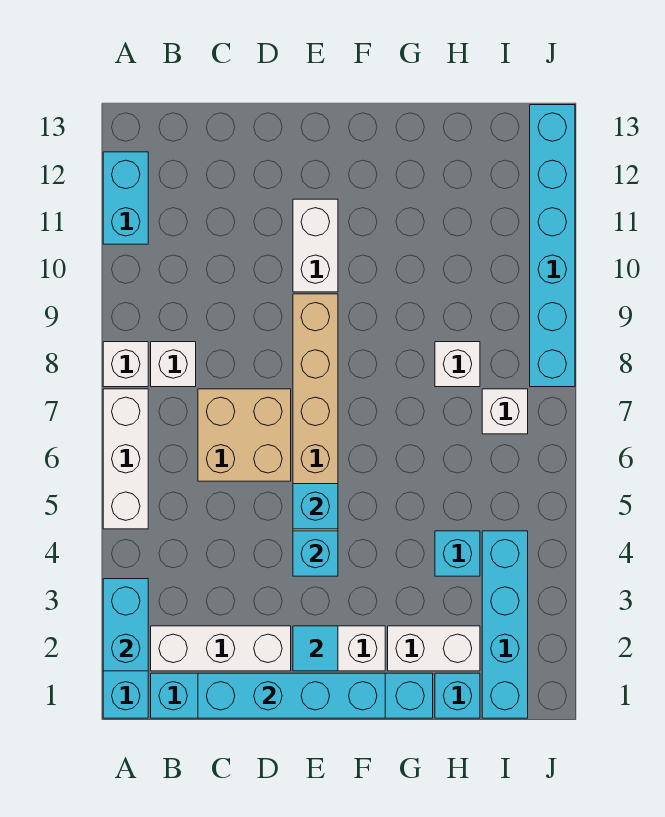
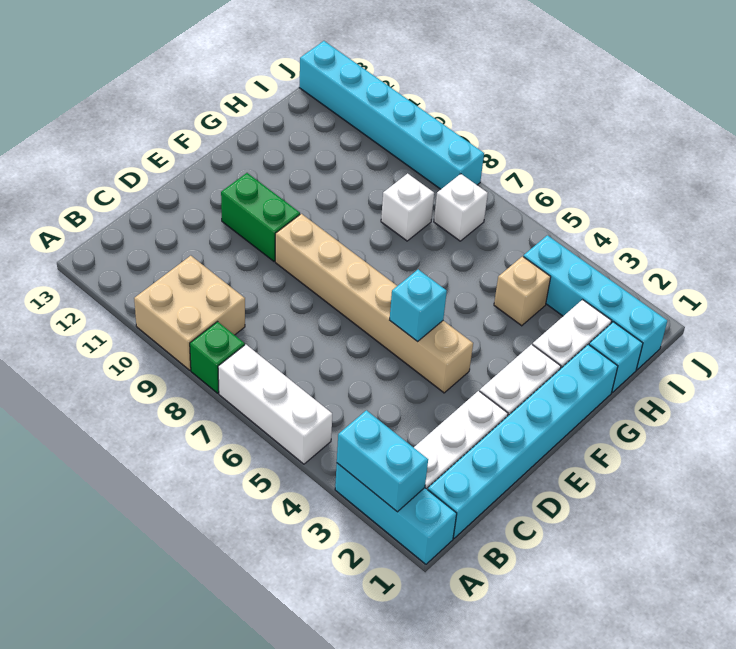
white 1x1 brick [103,342,148,387] -> green 1x1 brick [190,322,245,393]
cyan 1x2 brick [103,152,148,244] -> none
white 1x1 brick [151,342,196,387] -> none
cyan 1x4 brick [198,673,385,718] -> none
tan 2x2 brick [198,389,291,481] -> tan 2x2 brick moved to [134,256,245,370]
cyan 1x1 tile [293,626,338,671] -> none
cyan 1x1 brick [293,531,338,576] -> none
white 1x2 brick [293,199,338,292] -> green 1x2 brick [221,173,300,261]
cyan 1x1 brick [435,531,480,576] -> tan 1x1 brick [494,256,551,326]

